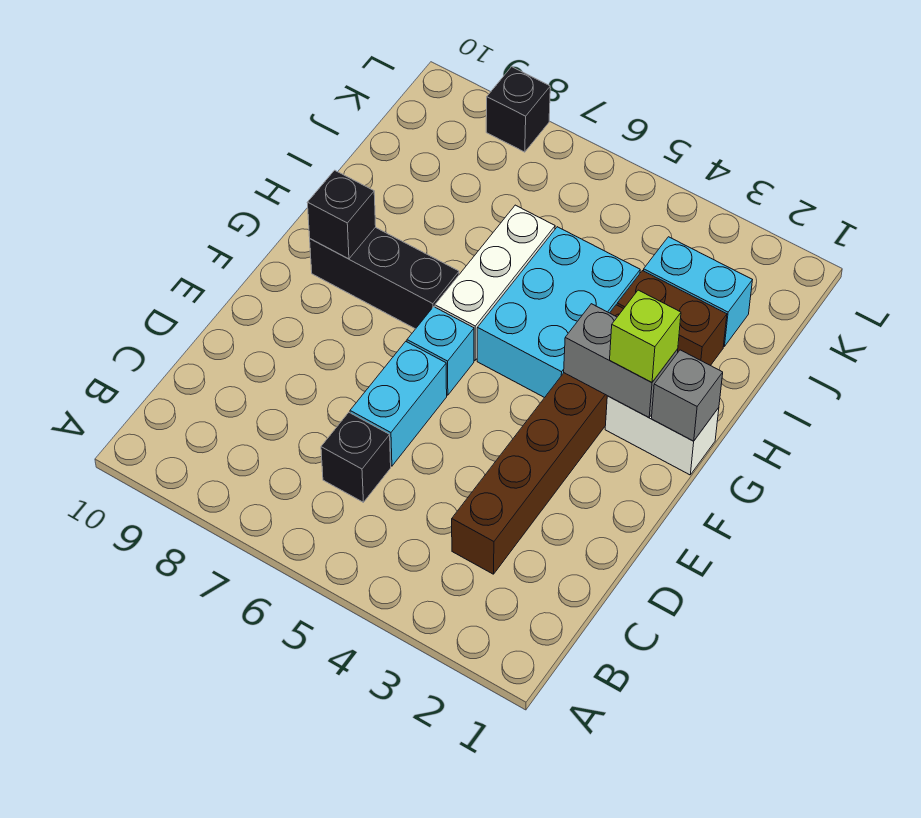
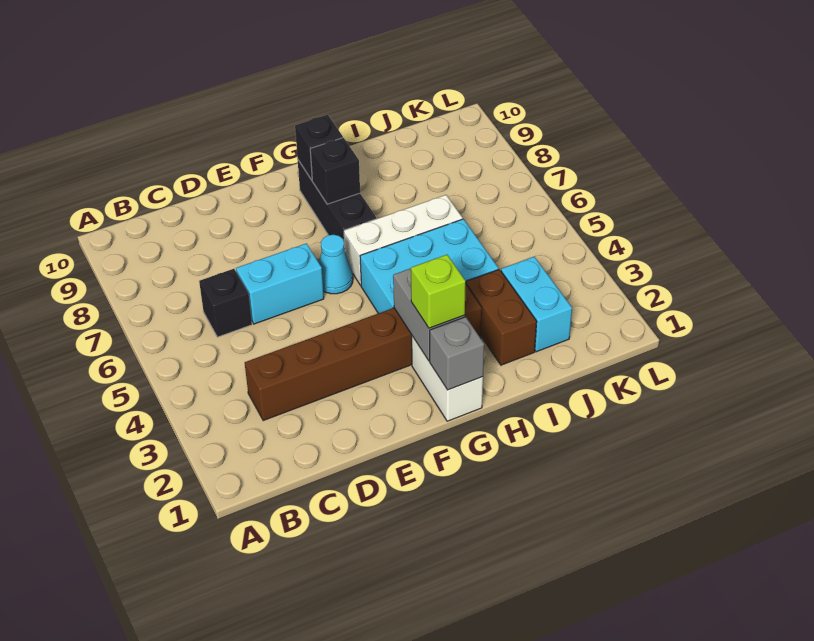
cyan 1x1 brick [407,307,474,395] -> cyan 1x1 cone [319,235,353,294]
black 1x1 brick [486,67,550,152] -> black 1x1 brick moved to [310,138,360,204]

